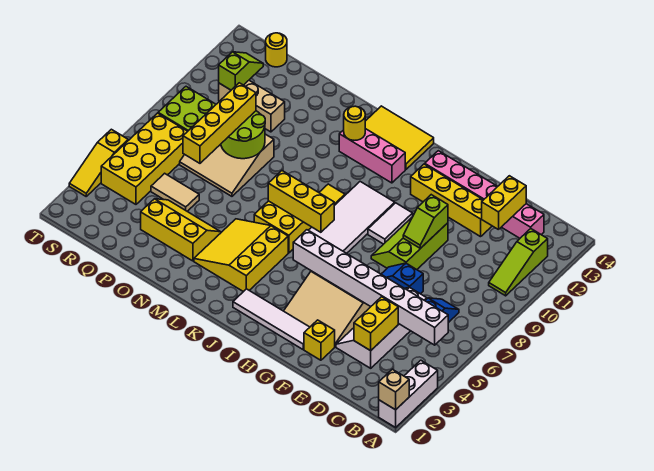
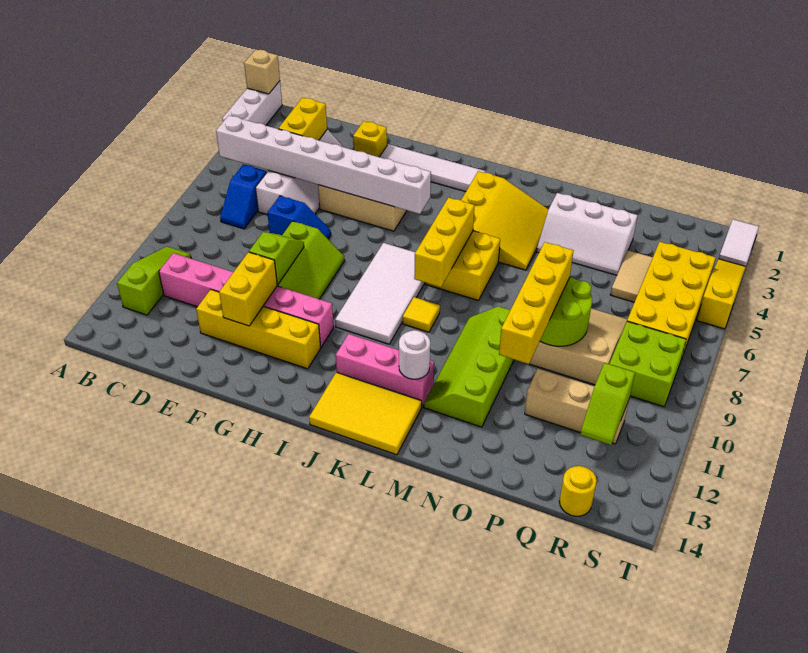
pink 1x6 brick [425,151,544,238] -> pink 1x6 brick moved to [159,253,334,347]
yellow 1x2 brick [482,176,526,230] -> yellow 1x2 brick moved to [219,252,277,326]
white 1x2 tile [368,203,413,244] -> white 1x2 tile moved to [719,219,759,266]
yellow 1x3 brick [268,171,334,232] -> yellow 1x3 brick turned to [414,198,475,287]
yellow 1x1 round brick [344,106,365,140] -> white 1x1 round brick [399,330,430,379]
none -> lime 2x4 slope [424,306,514,427]
yellow 2x3 slope [141,199,221,261] -> white 2x3 slope [537,193,638,275]
tan 1x2 tile [151,173,199,211] -> tan 1x2 tile turned to [611,250,653,302]
yellow 1x4 brick [183,83,256,163] -> yellow 1x4 brick moved to [499,242,574,364]

